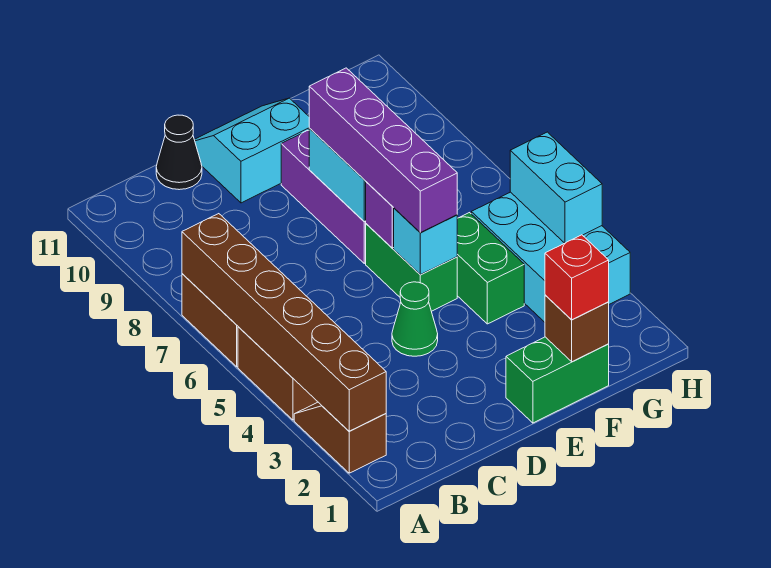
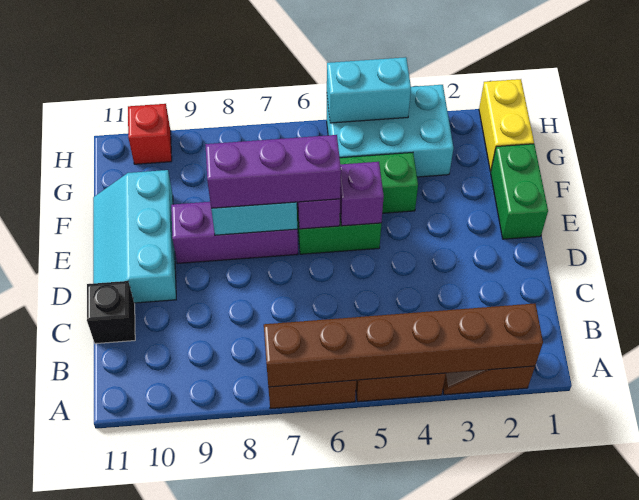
black 1x1 cone [156,115,202,190] -> black 1x1 brick [87,281,135,344]
green 1x1 cone [392,282,438,356] -> none
cyan 2x2 slope [194,98,309,203] -> cyan 2x3 slope [93,170,176,303]
cyan 1x1 brick [394,208,457,275] -> purple 1x1 brick [340,162,384,226]
purple 1x4 brick [309,68,457,233] -> purple 1x3 brick [205,135,341,209]
brown 1x1 brick [545,295,609,362] -> none
red 1x1 brick [545,235,609,320] -> red 1x1 brick moved to [128,104,172,164]
none -> yellow 1x2 brick [479,79,534,171]

